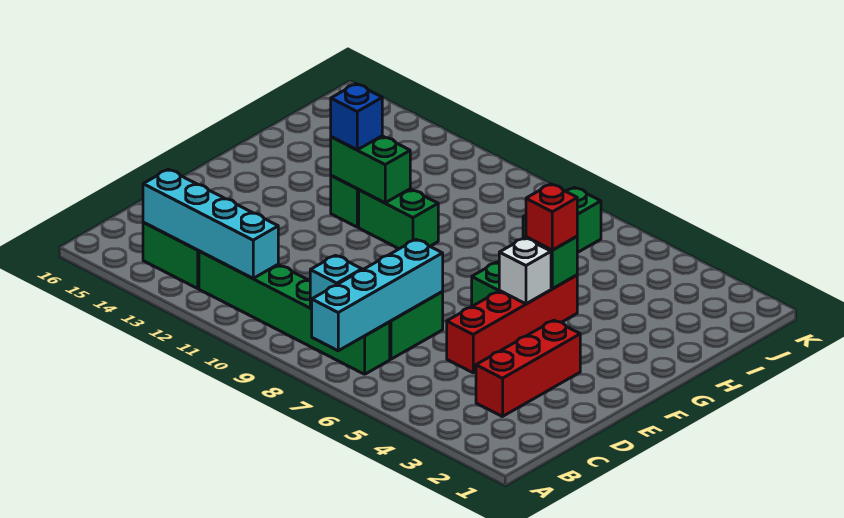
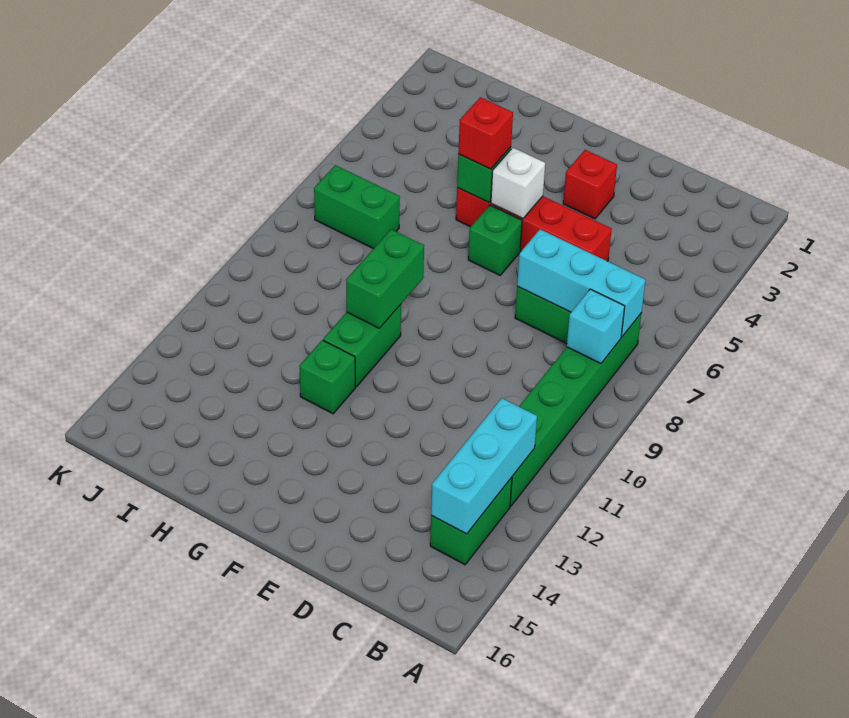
cyan 1x4 brick [312,240,443,351] -> cyan 1x3 brick [517,229,646,337]
cyan 1x4 brick [143,169,278,278] -> cyan 1x3 brick [431,398,537,534]
red 1x3 brick [476,320,580,417] -> red 1x1 brick [563,150,617,219]
green 1x2 brick [331,136,410,203] -> green 1x2 brick moved to [346,229,424,328]
blue 1x1 brick [331,84,382,150] -> none

